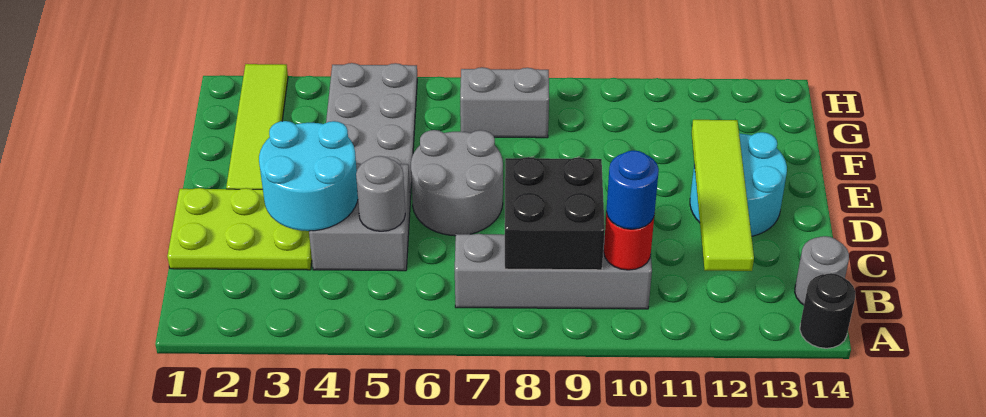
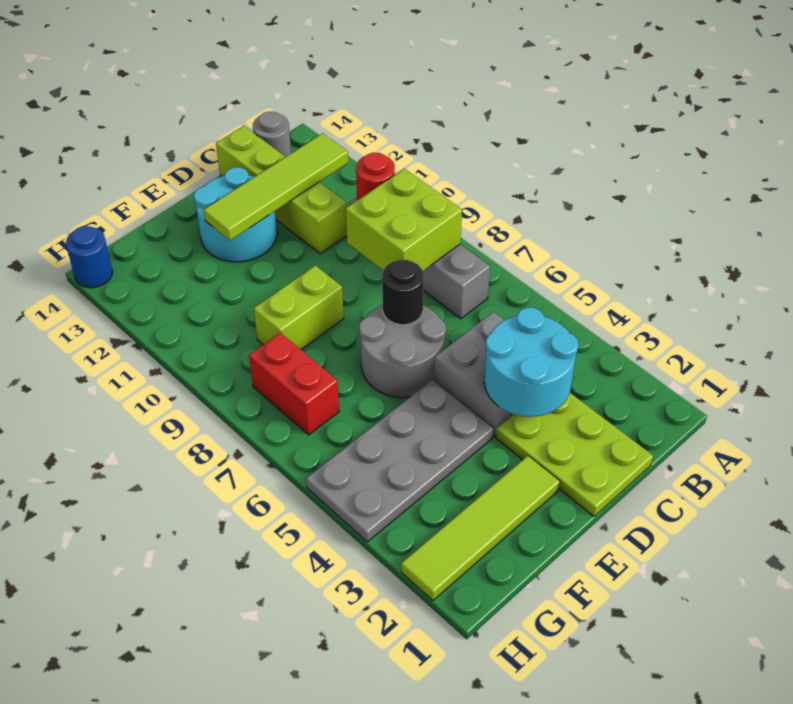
black 1x1 round brick [800,273,855,348] -> black 1x1 round brick moved to [382,259,424,325]
black 2x2 brick [505,157,605,270] -> lime 2x2 brick [346,169,462,271]
blue 1x1 round brick [606,151,659,229] -> blue 1x1 round brick moved to [66,226,113,288]
grey 1x1 round brick [356,156,405,231] -> none
none -> lime 1x4 brick [216,126,347,254]
none -> lime 1x2 brick [254,265,344,349]
grey 1x2 brick [460,67,549,138] -> red 1x2 brick [249,333,339,435]

